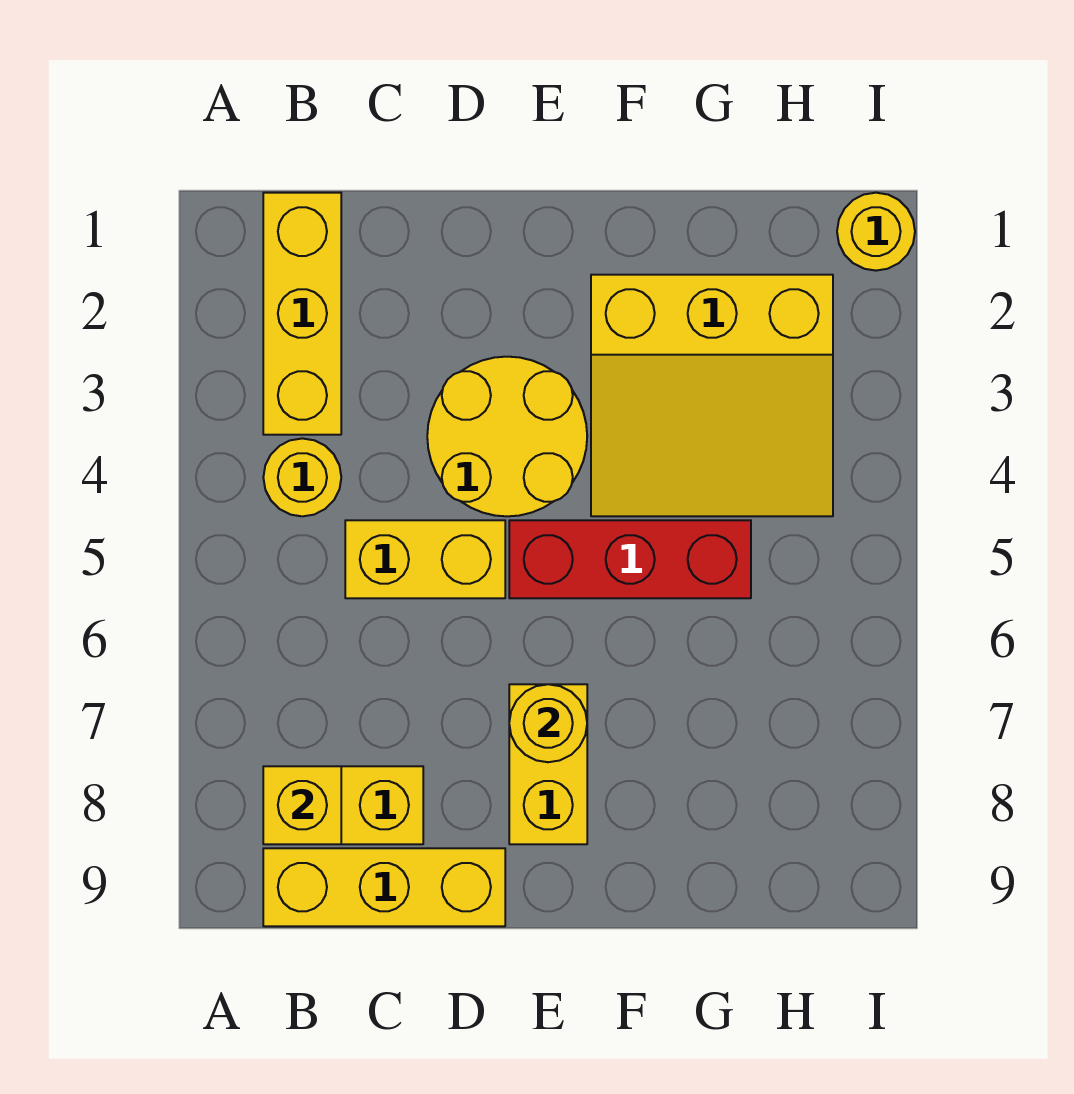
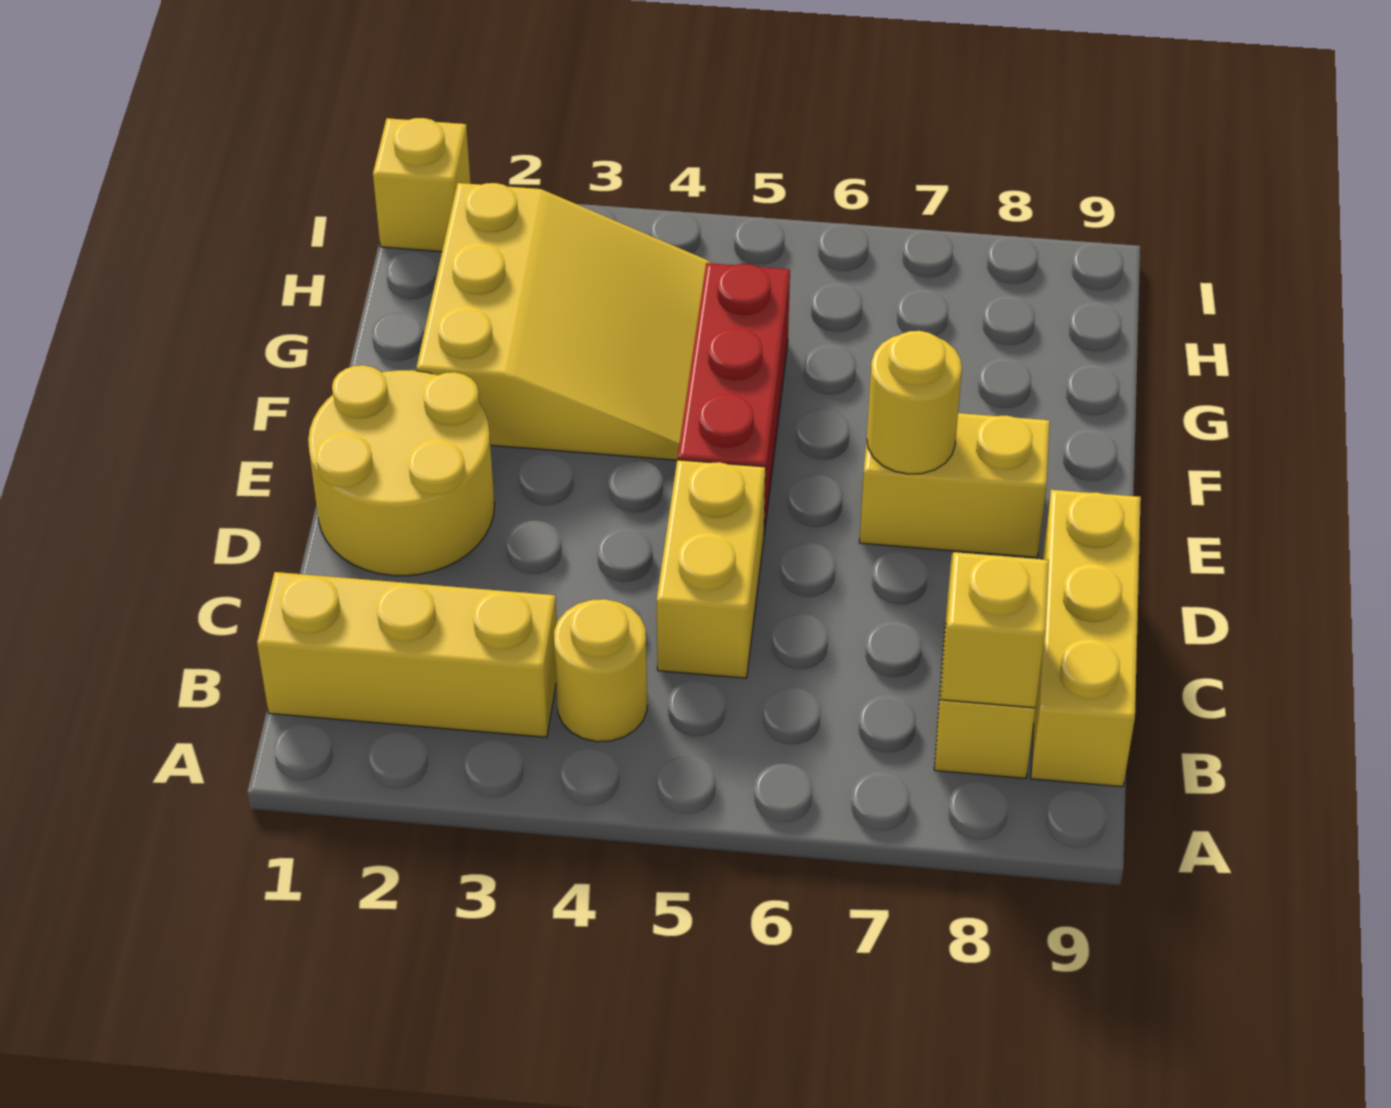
yellow 2x2 round brick [427,357,587,516] -> yellow 2x2 round brick moved to [308,365,495,576]
yellow 1x1 round brick [837,193,915,271] -> yellow 1x1 brick [373,118,471,252]

